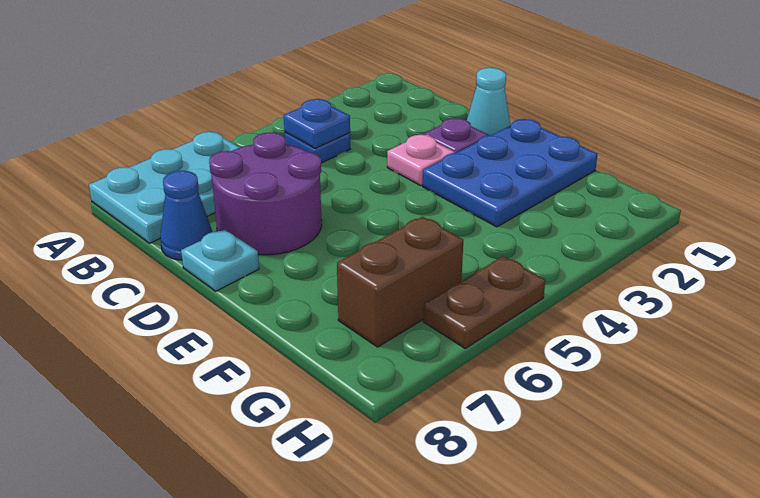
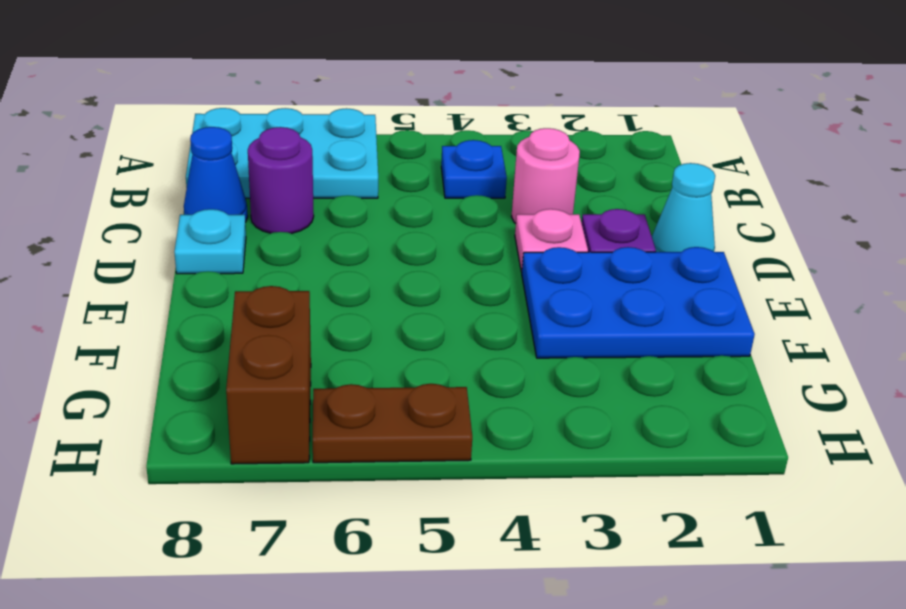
blue 1x1 plate [284,99,350,148] -> none
none -> pink 1x1 round brick [511,128,580,223]
purple 2x2 round brick [209,132,322,255] -> purple 1x1 round brick [248,127,314,234]
brown 1x2 brick [337,217,463,347] -> brown 1x2 brick turned to [226,286,311,464]

